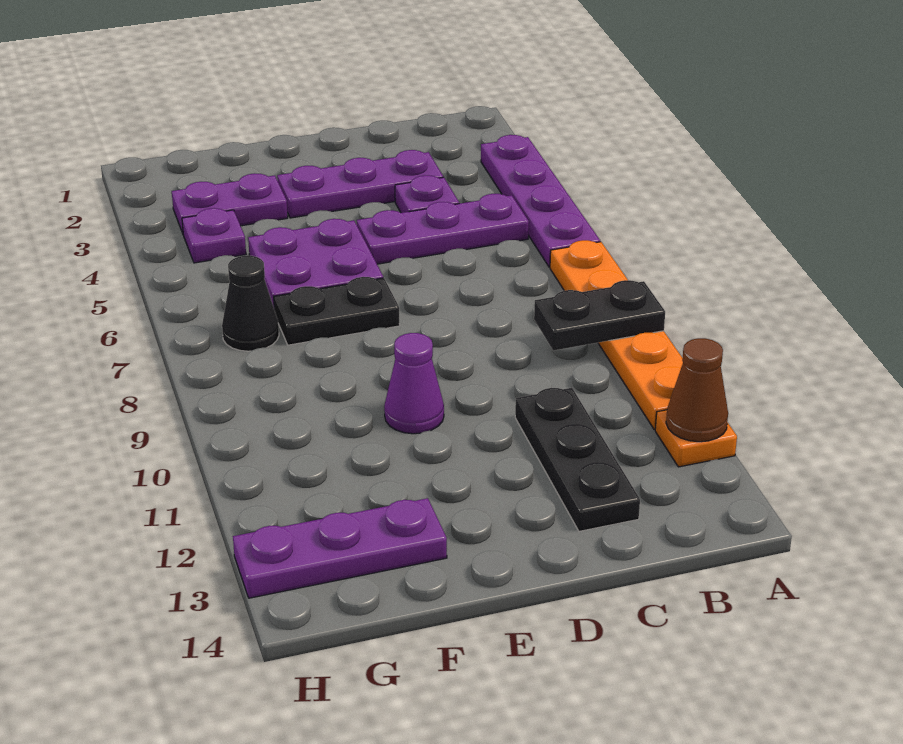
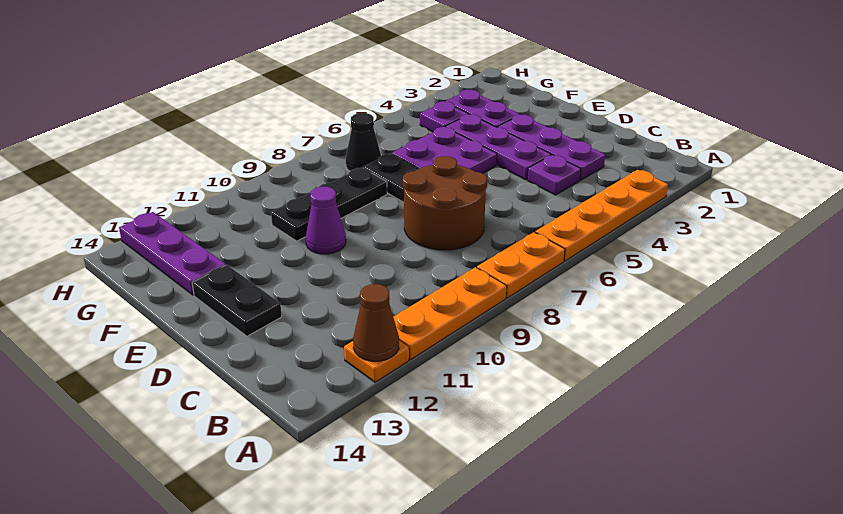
purple 1x4 plate [481,135,600,267] -> orange 1x4 plate [535,170,668,261]
black 1x2 plate [534,280,665,351] -> black 1x2 plate moved to [192,265,282,336]
purple 1x3 plate [357,194,529,264] -> purple 1x3 plate moved to [446,114,551,180]
none -> brown 2x2 round brick [403,156,487,250]
black 1x3 plate [515,388,640,531] -> black 1x3 plate moved to [271,167,387,241]

